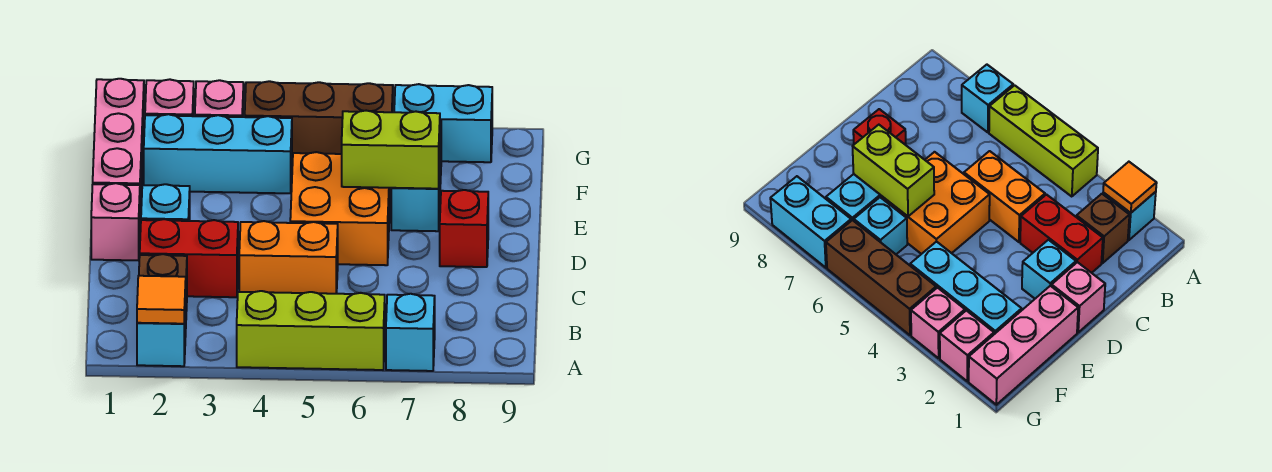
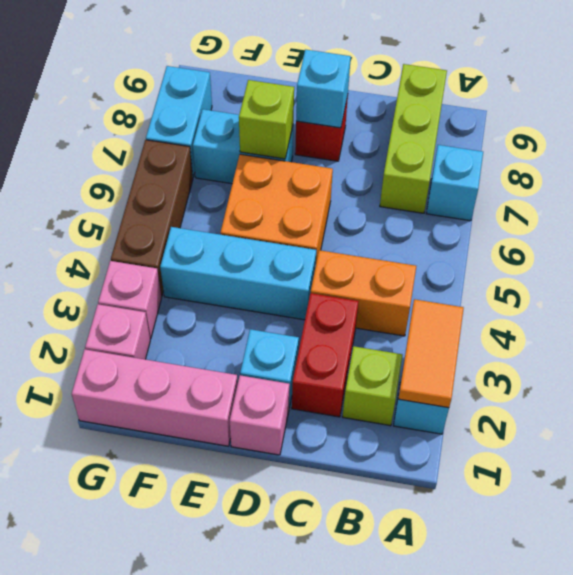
orange 1x1 tile [137,276,186,324] -> orange 1x2 tile [398,299,464,408]
lime 1x3 brick [237,291,385,370] -> lime 1x3 brick moved to [380,64,447,213]
brown 1x1 brick [139,254,187,311] -> lime 1x1 brick [343,346,403,426]
orange 1x2 brick [239,221,338,294] -> orange 1x2 brick turned to [311,250,416,336]
lime 1x2 brick [342,111,440,189] -> lime 1x1 brick [239,80,294,159]
cyan 1x3 brick [144,114,292,193] -> cyan 1x3 brick turned to [160,227,316,320]
cyan 1x1 brick [854,197,907,254] -> cyan 1x1 brick moved to [296,50,351,128]

